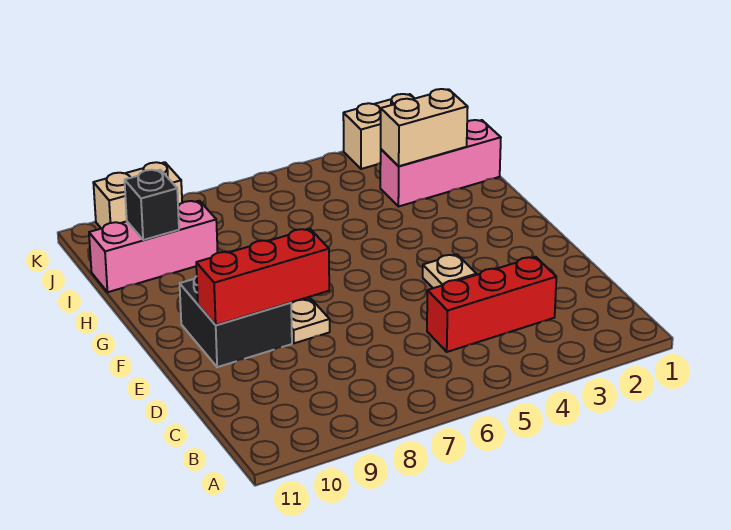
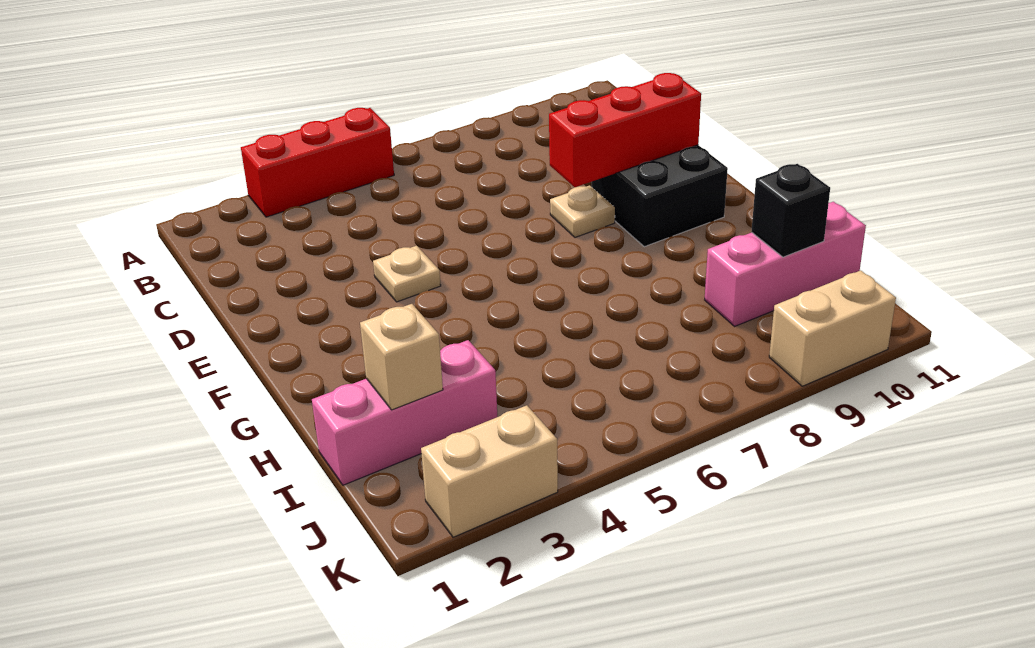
red 1x3 brick [427,257,556,352] -> red 1x3 brick moved to [241,108,394,217]
tan 1x2 brick [381,89,468,166] -> tan 1x1 brick [360,304,443,410]

